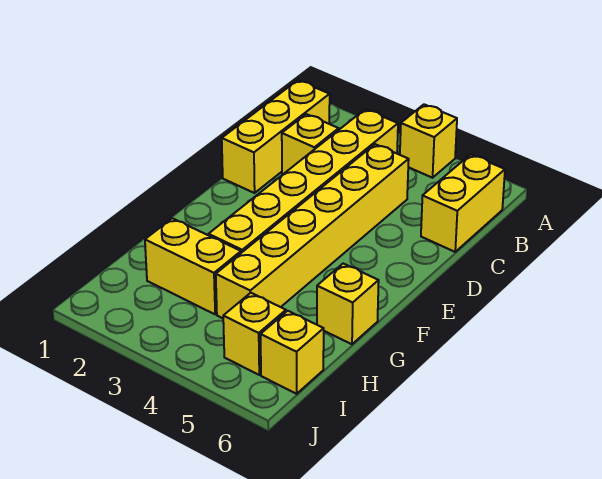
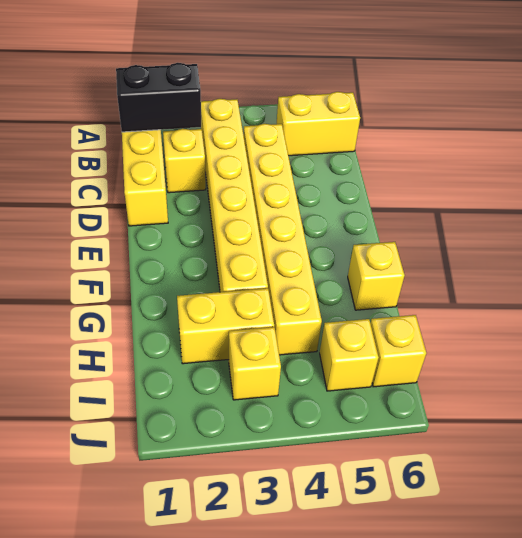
yellow 1x1 brick [400,104,457,178] -> yellow 1x1 brick moved to [229,327,281,400]
none -> black 1x2 brick [116,63,201,132]
yellow 1x2 brick [421,154,505,252] -> yellow 1x2 brick turned to [277,92,360,156]

